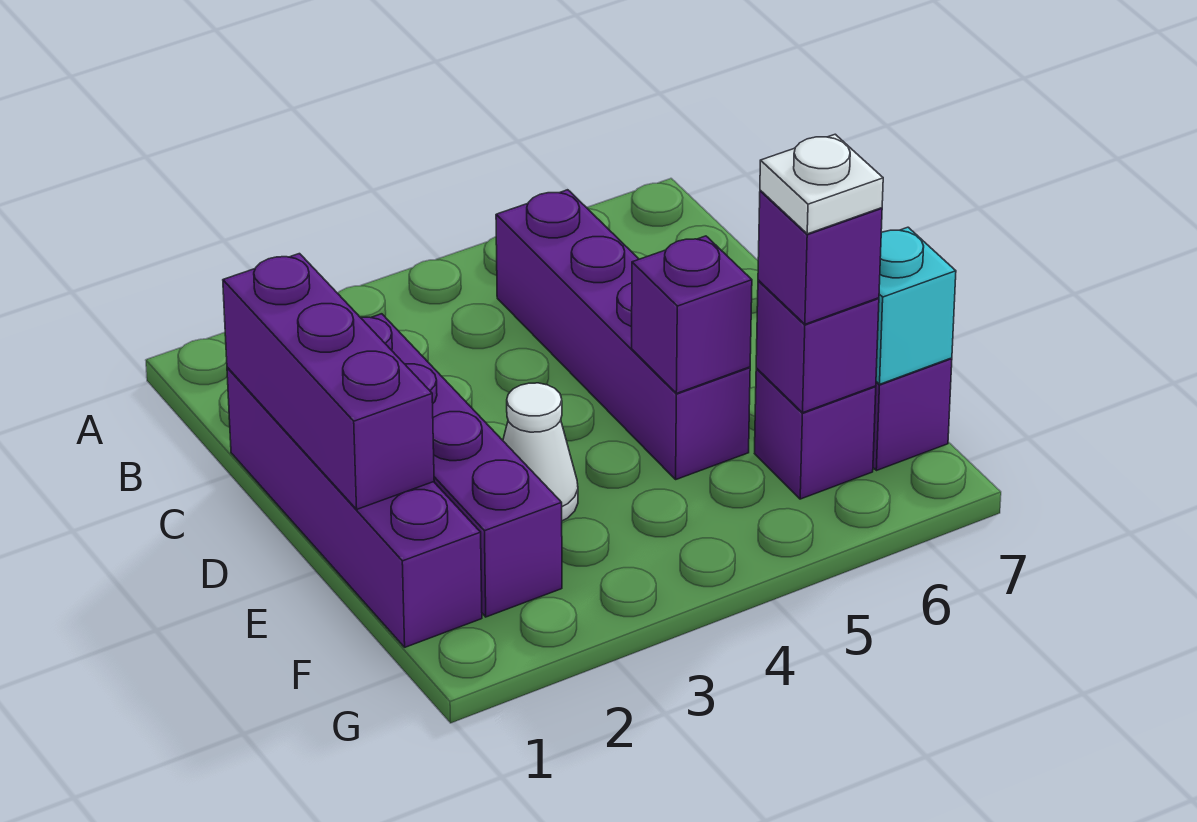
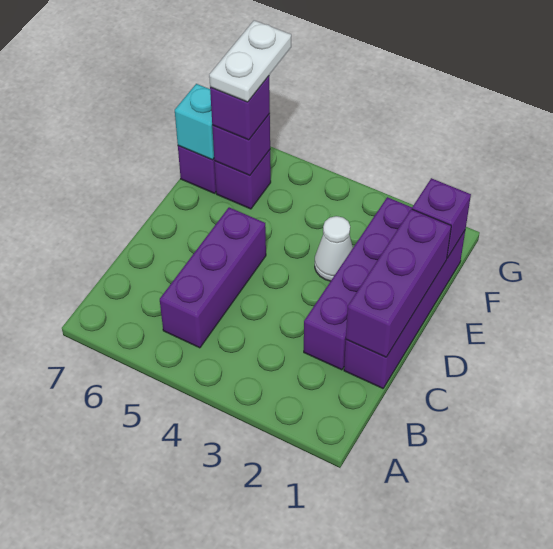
purple 1x4 brick [496,190,750,479] -> purple 1x3 brick [160,207,266,348]
purple 1x1 brick [632,236,752,393] -> purple 1x1 brick moved to [412,178,471,258]
white 1x1 plate [760,134,883,234] -> white 1x2 plate [209,20,291,102]

